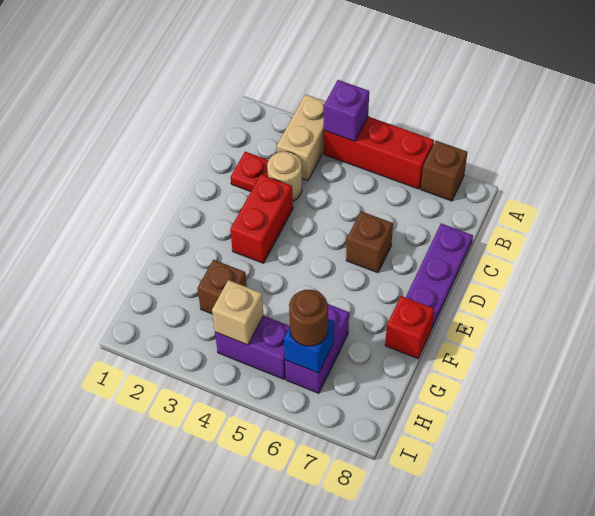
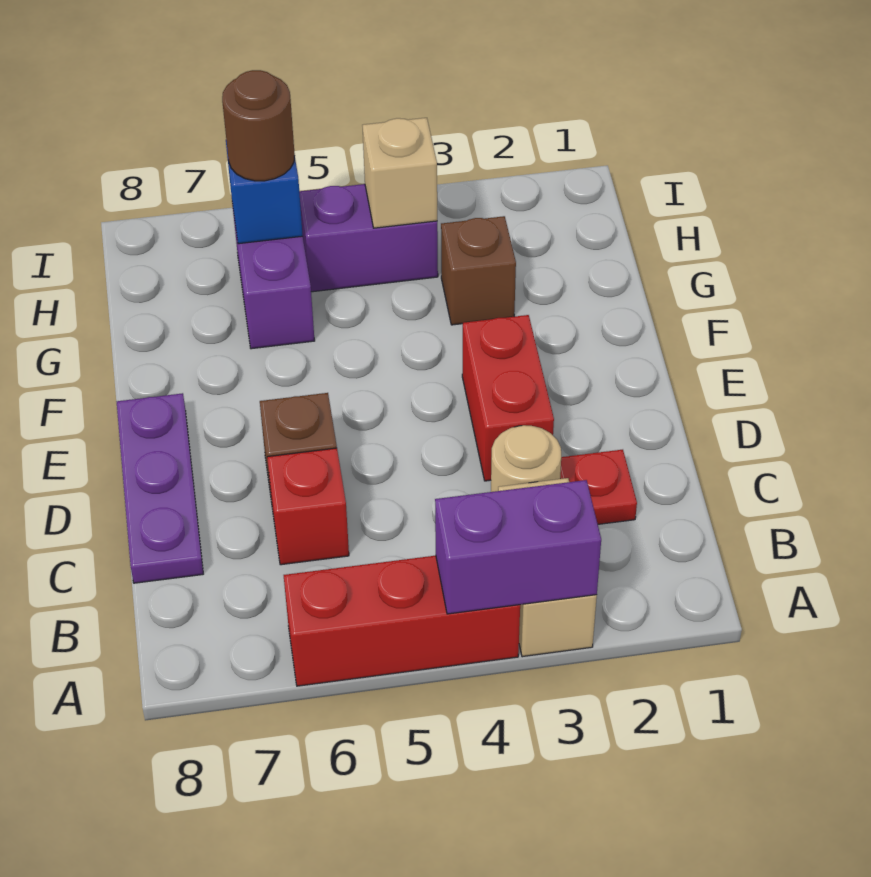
purple 1x1 brick [324,80,369,141] -> purple 1x2 brick [435,480,601,614]
brown 1x1 brick [421,141,467,201] -> none
red 1x1 brick [385,296,434,359] -> red 1x1 brick moved to [267,448,349,565]

